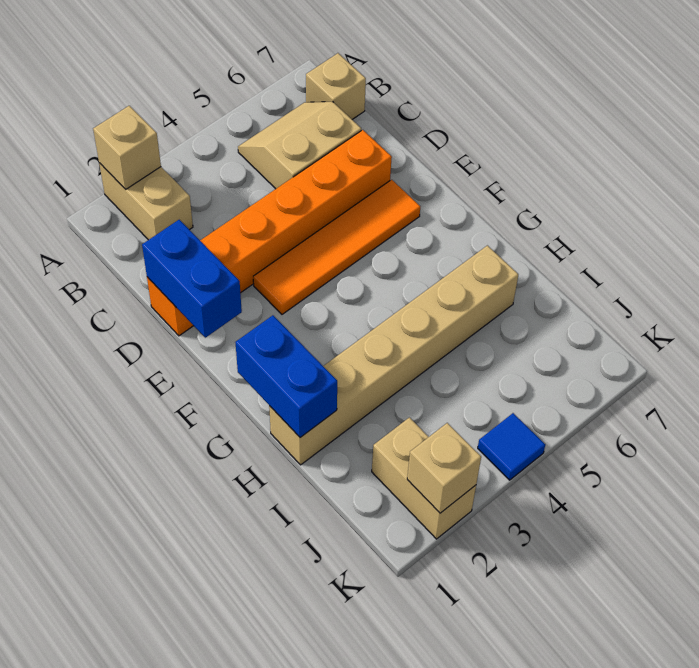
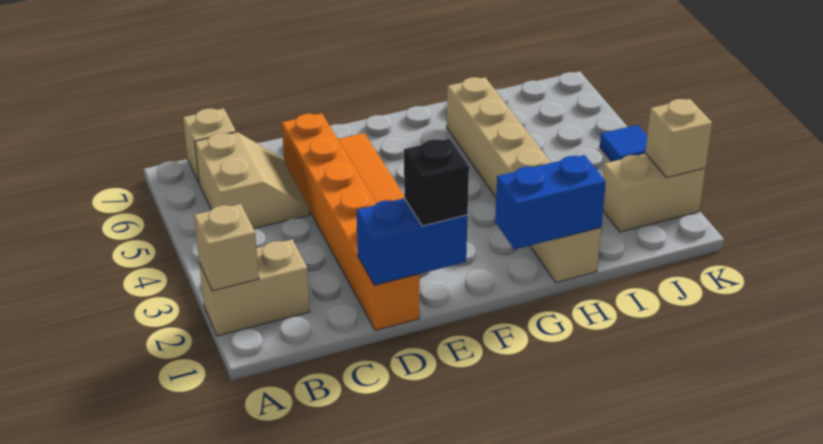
tan 2x2 slope [238,102,361,189] -> tan 2x2 slope turned to [195,132,310,229]
none -> black 1x1 brick [404,139,469,226]

